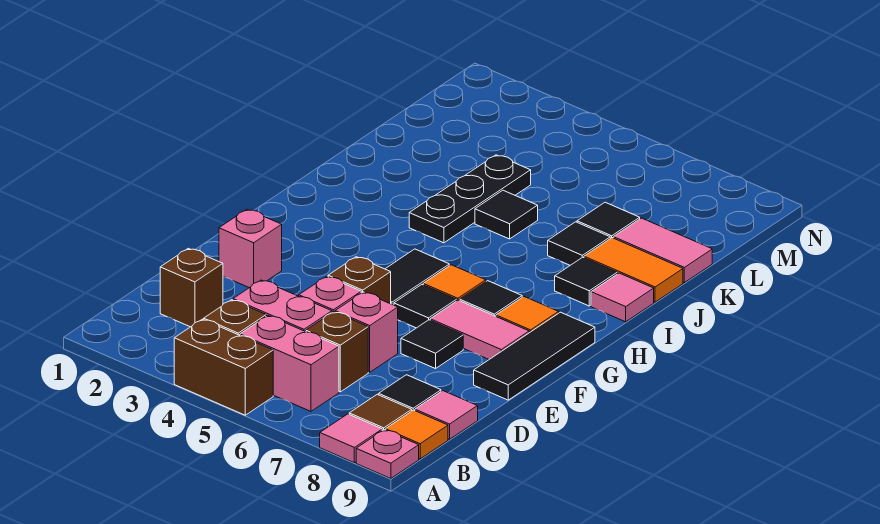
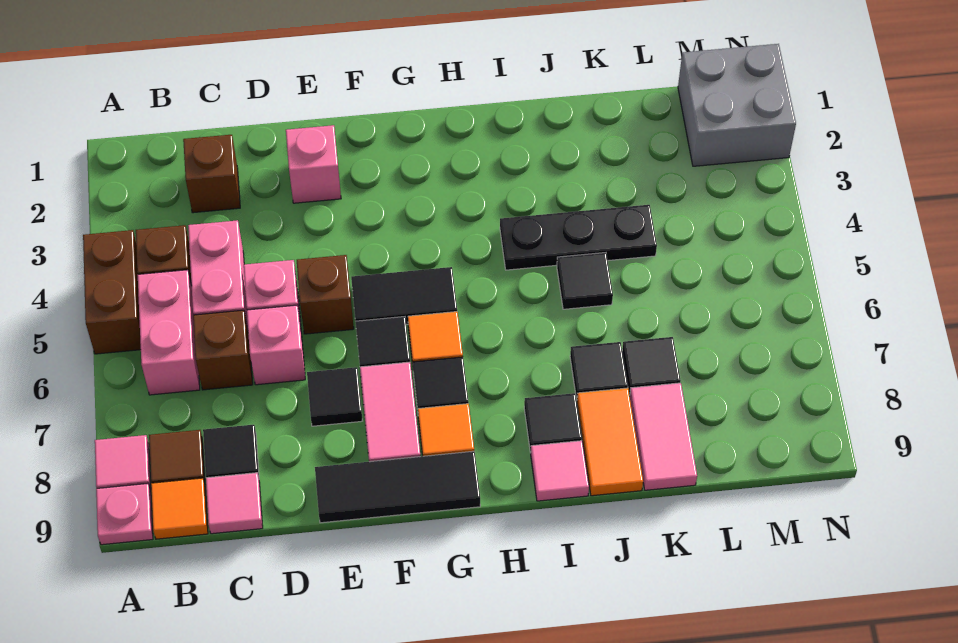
none -> grey 2x2 brick [678,44,796,166]

